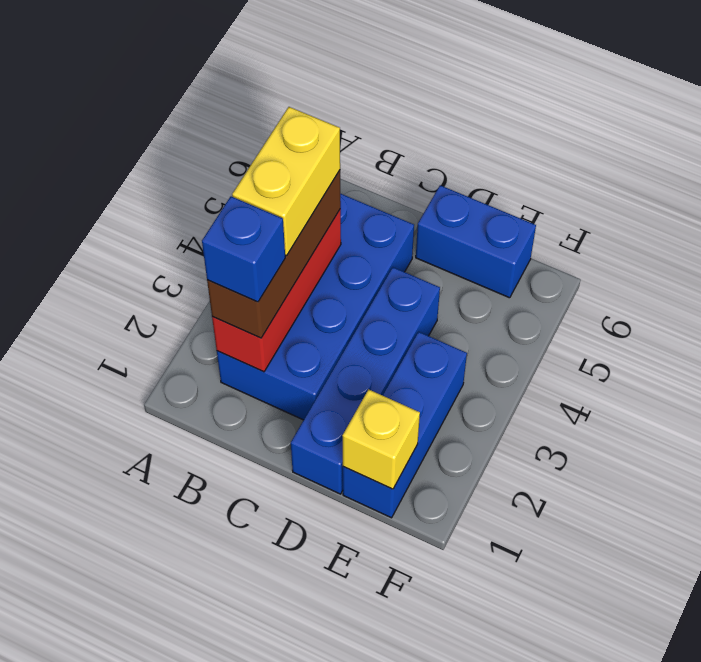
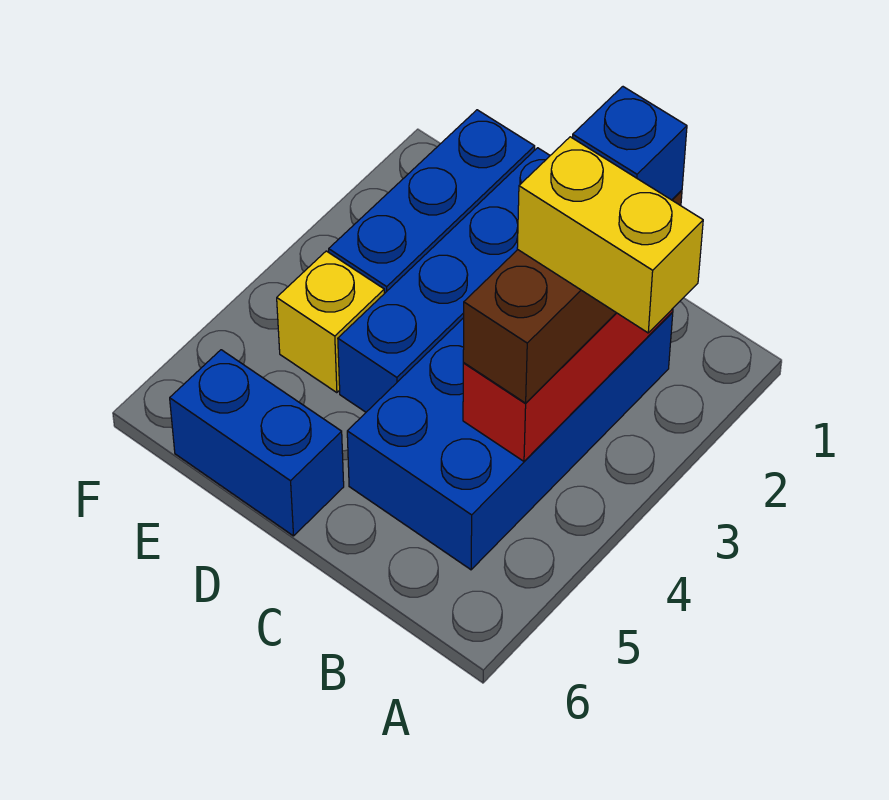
yellow 1x2 brick [232,107,340,255] -> yellow 1x2 brick turned to [517,137,703,333]
yellow 1x1 brick [342,389,420,489] -> yellow 1x1 brick moved to [277,251,384,393]

